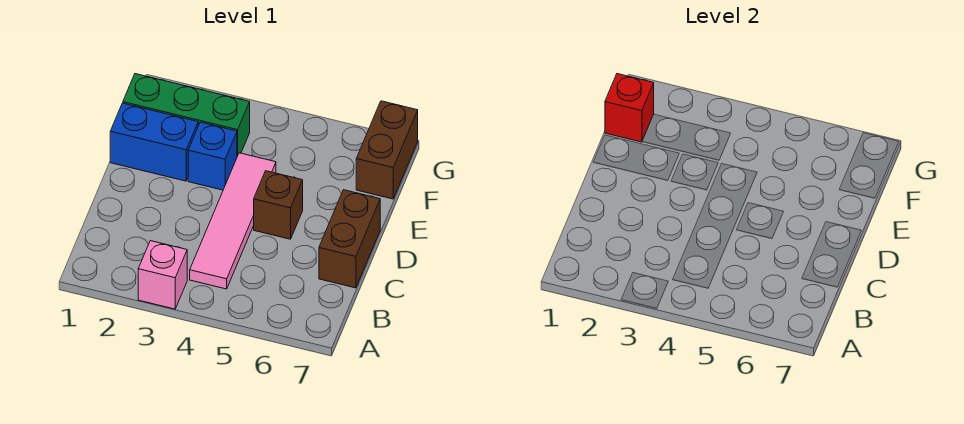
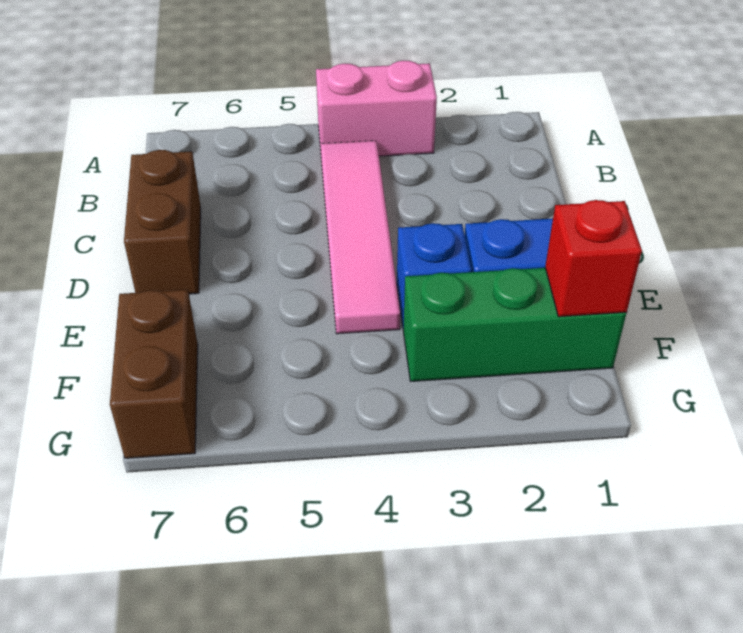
pink 1x1 brick [138,241,187,309] -> pink 1x2 brick [316,61,437,156]
brown 1x1 brick [254,171,303,239] -> none

